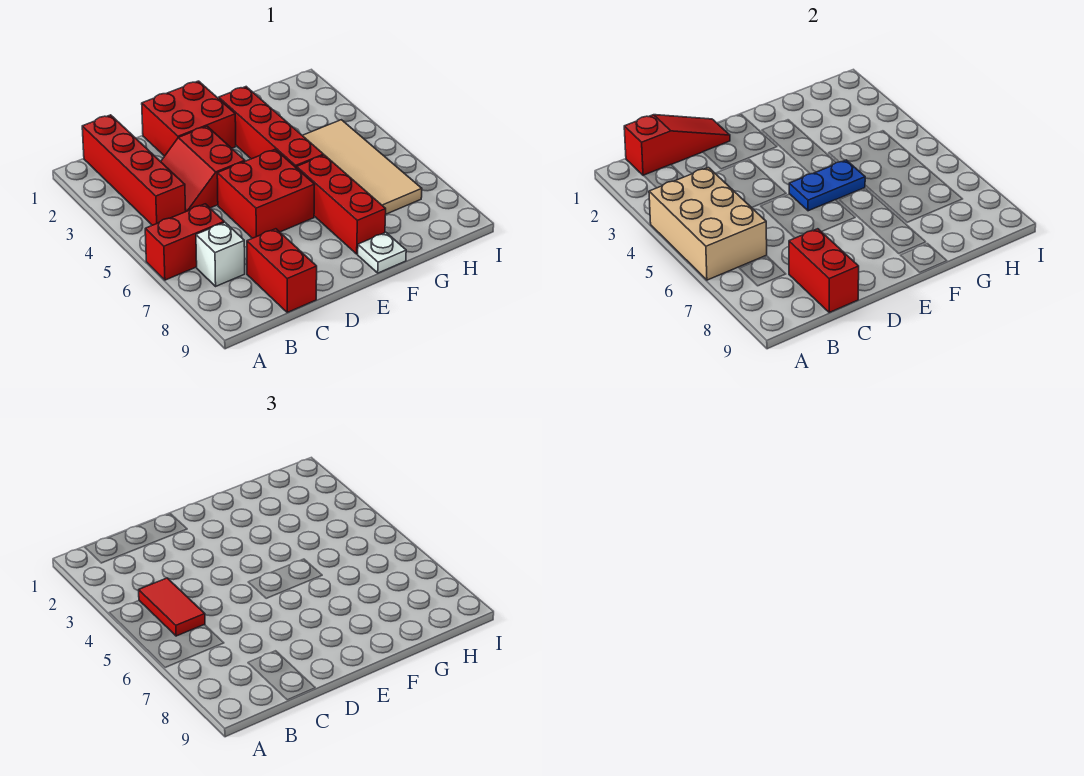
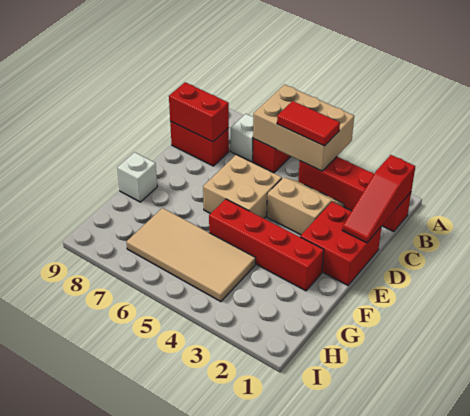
red 2x2 slope [161,126,245,211] -> tan 2x2 slope [267,177,344,235]
red 2x2 brick [217,149,315,238] -> tan 2x2 brick [203,155,282,218]
blue 1x2 plate [789,160,865,211] -> none
red 1x3 brick [297,155,386,254] -> none
white 1x1 plate [358,232,406,273] -> white 1x1 brick [117,152,157,202]

